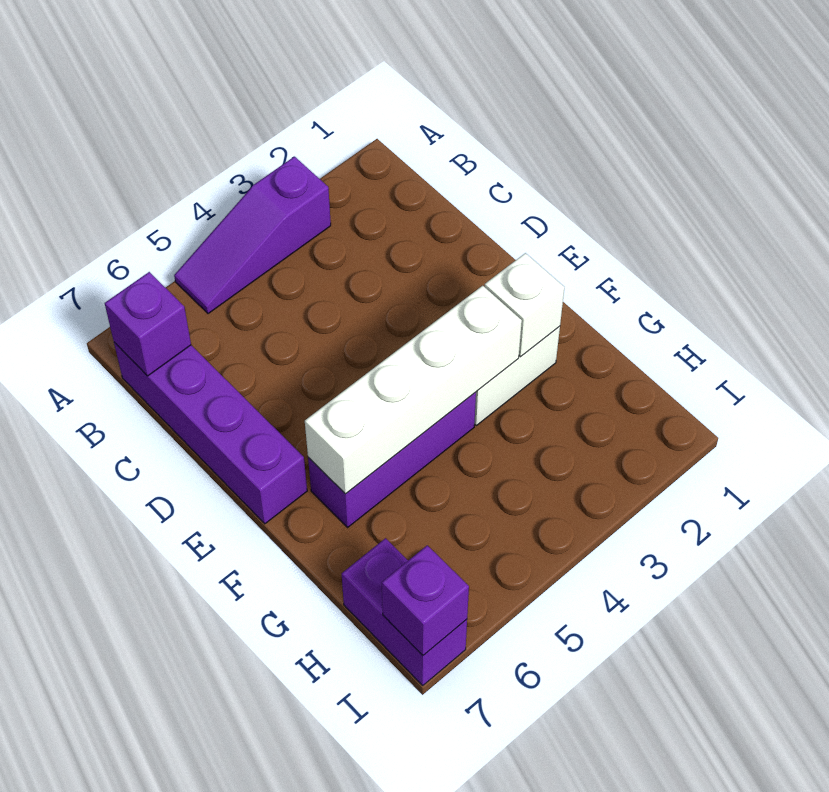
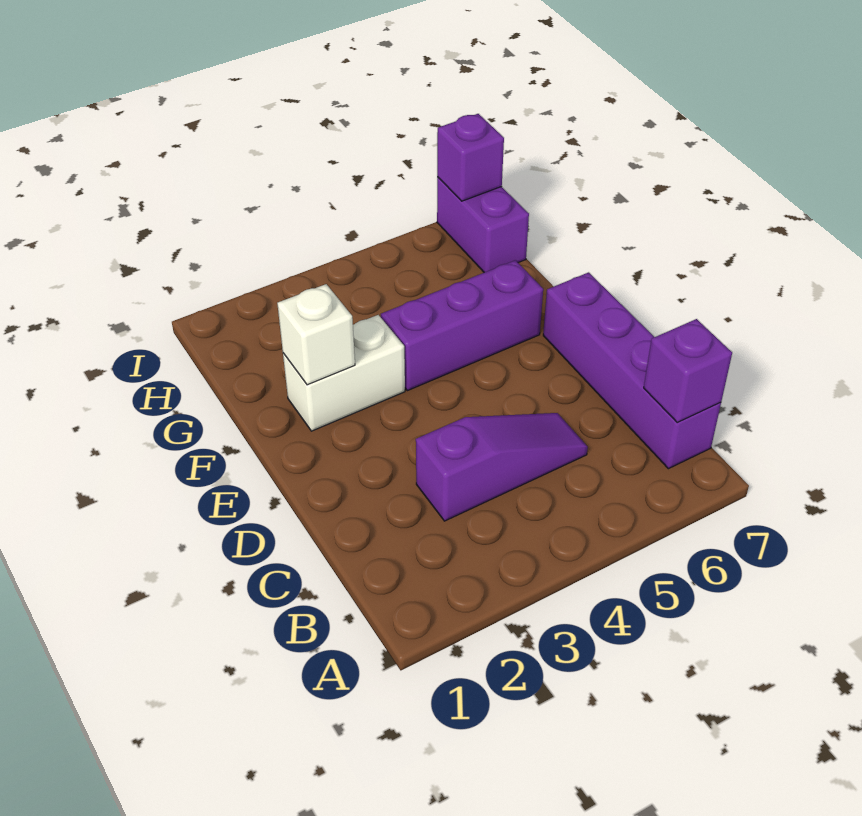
purple 1x3 slope [174,157,331,314] -> purple 1x3 slope moved to [416,413,588,521]
white 1x4 brick [305,286,522,494] -> none

